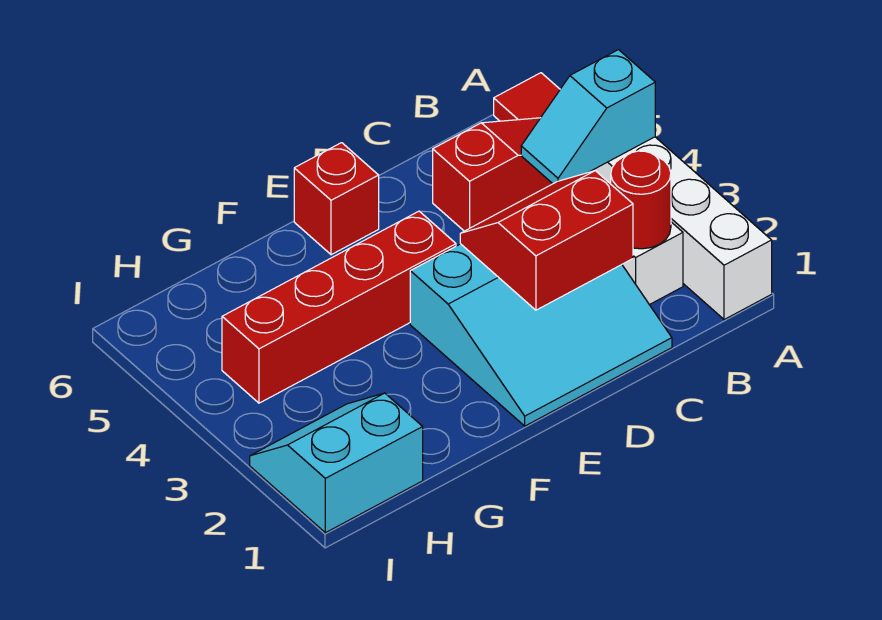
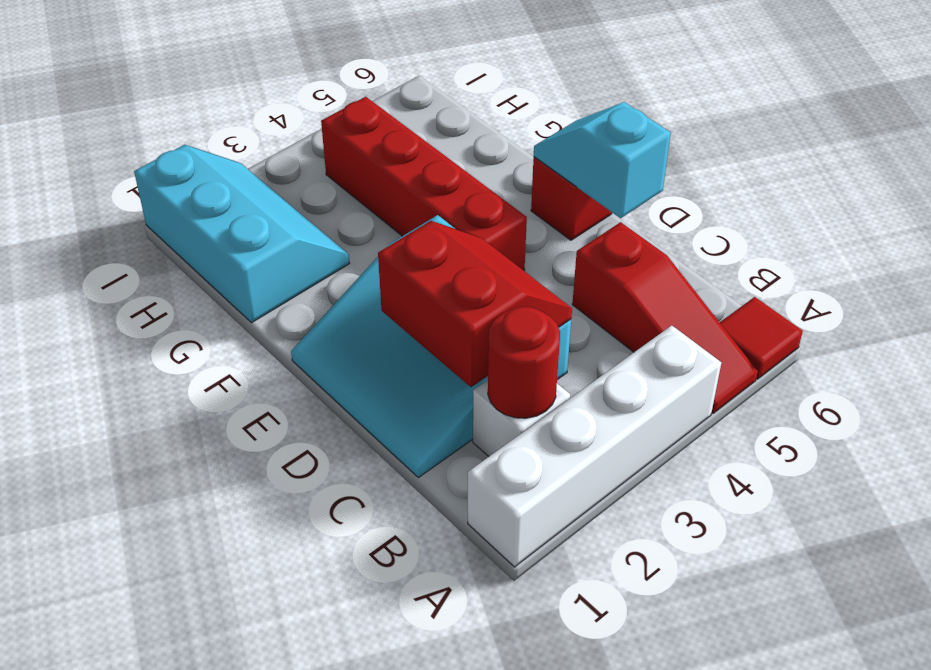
cyan 1x2 slope [521,50,655,184] -> cyan 1x2 slope moved to [534,102,671,218]
cyan 2x2 slope [250,393,423,533] -> cyan 2x3 slope [134,145,349,323]

